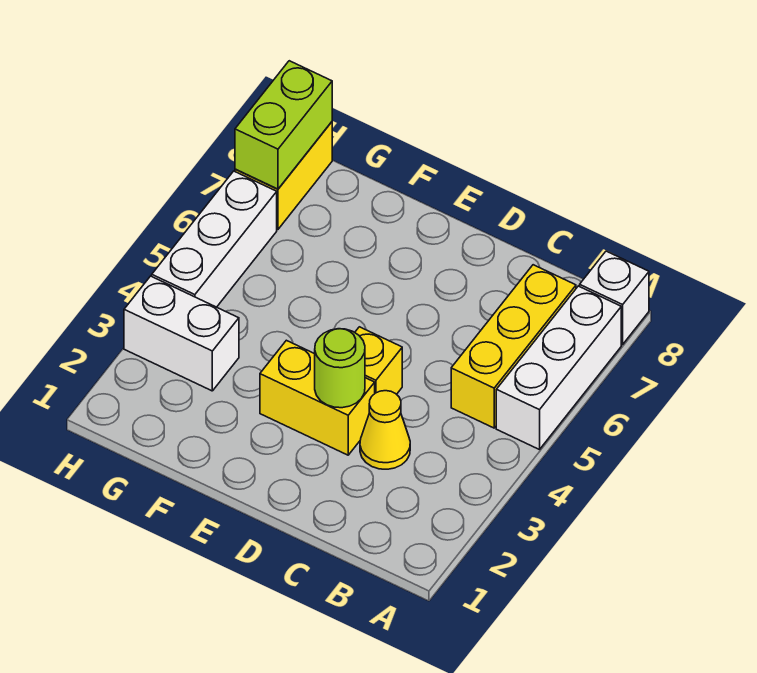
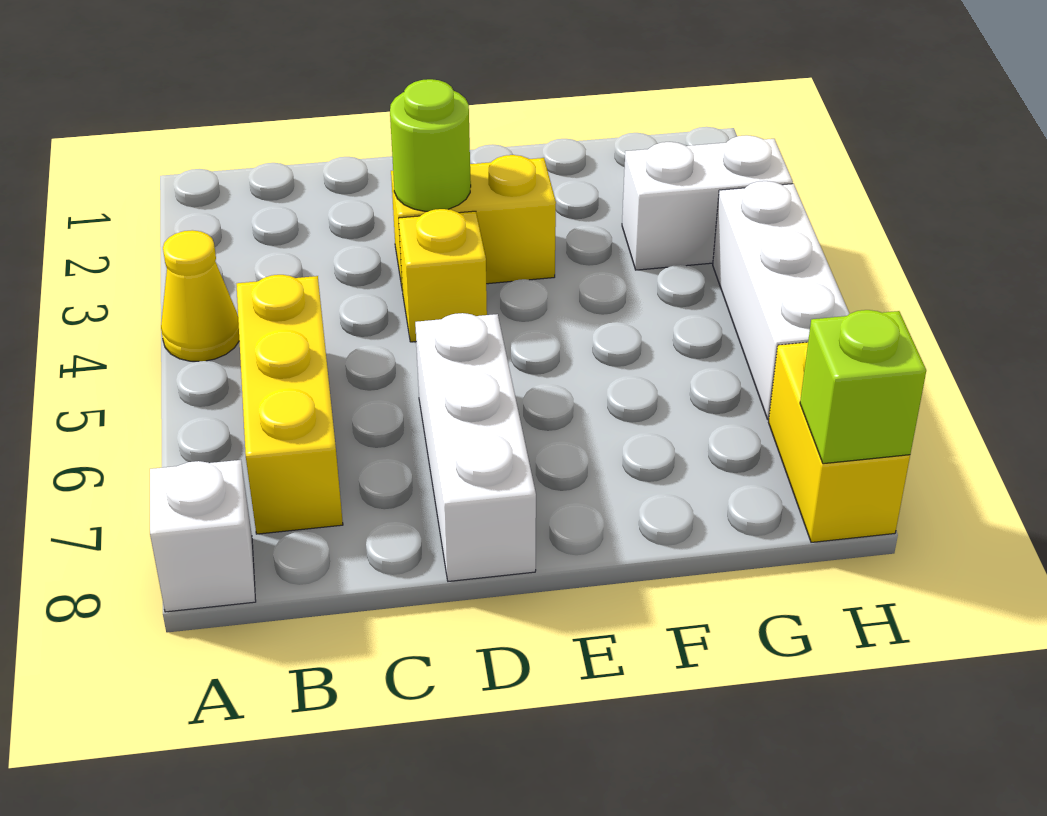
white 1x3 brick [496,286,621,450] -> white 1x3 brick moved to [415,313,536,581]
yellow 1x1 cone [360,391,410,469] -> yellow 1x1 cone moved to [161,230,239,361]
lime 1x2 brick [235,61,332,189] -> lime 1x1 brick [800,310,926,464]

